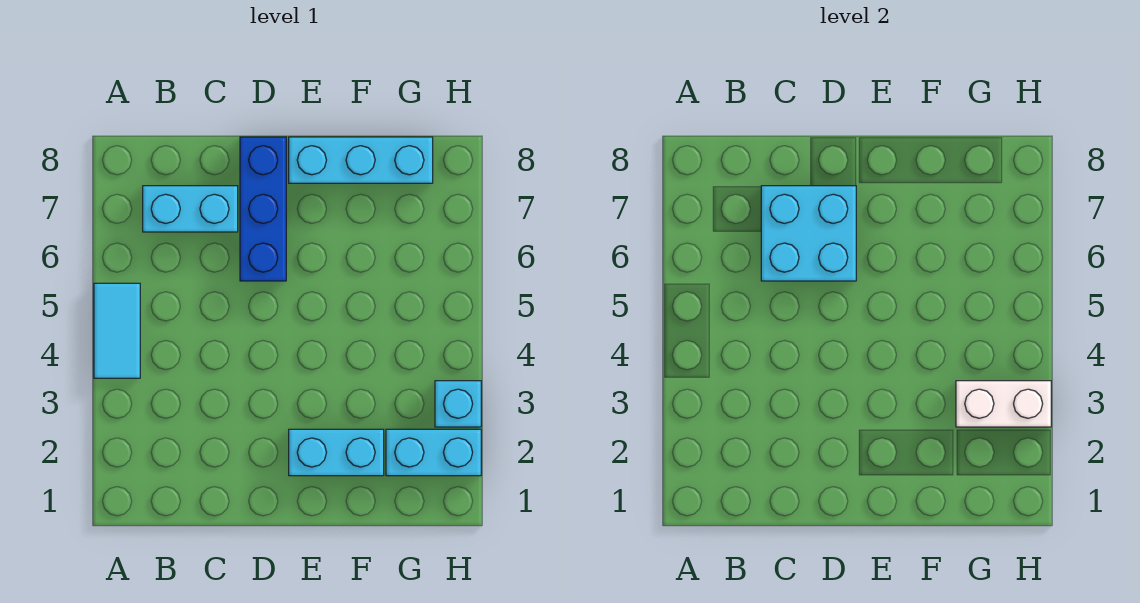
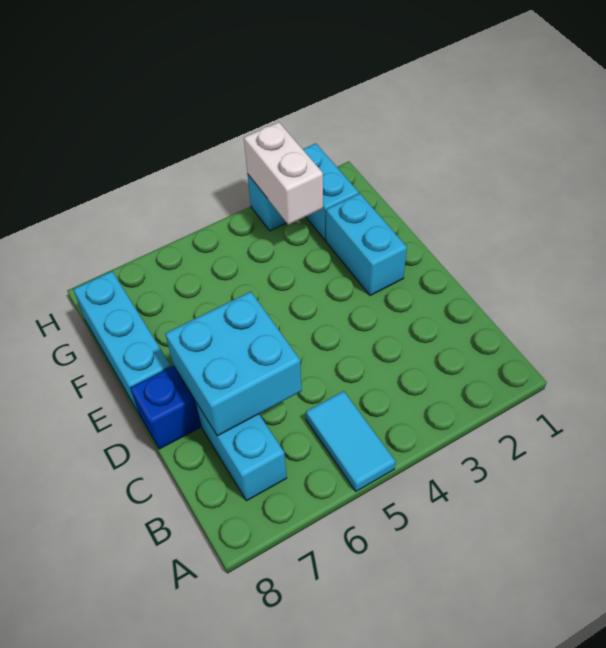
cyan 1x2 tile [94,283,140,378] -> cyan 1x2 tile turned to [306,391,395,491]

